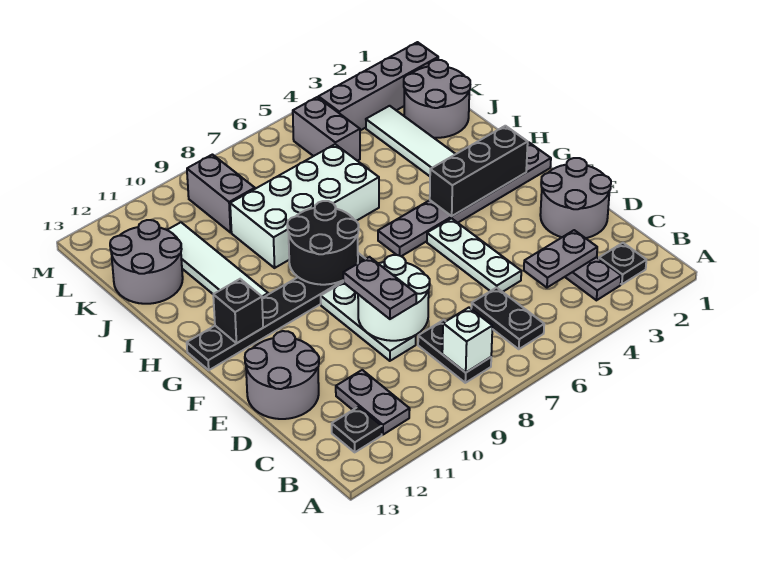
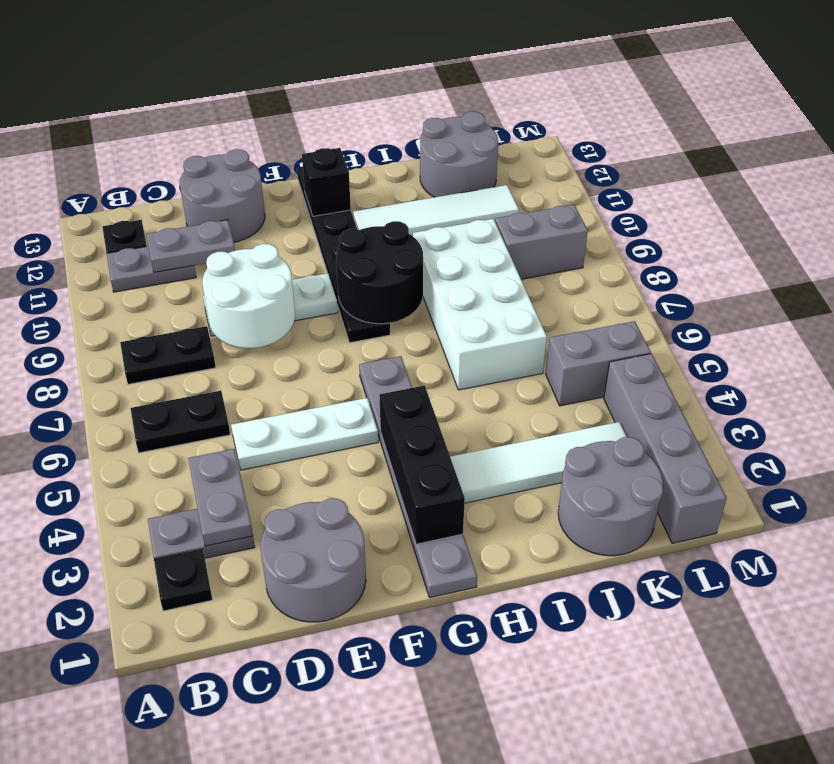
white 1x1 brick [442,308,492,373] -> none
grey 1x2 plate [343,257,416,319] -> grey 1x2 plate moved to [146,220,235,272]

